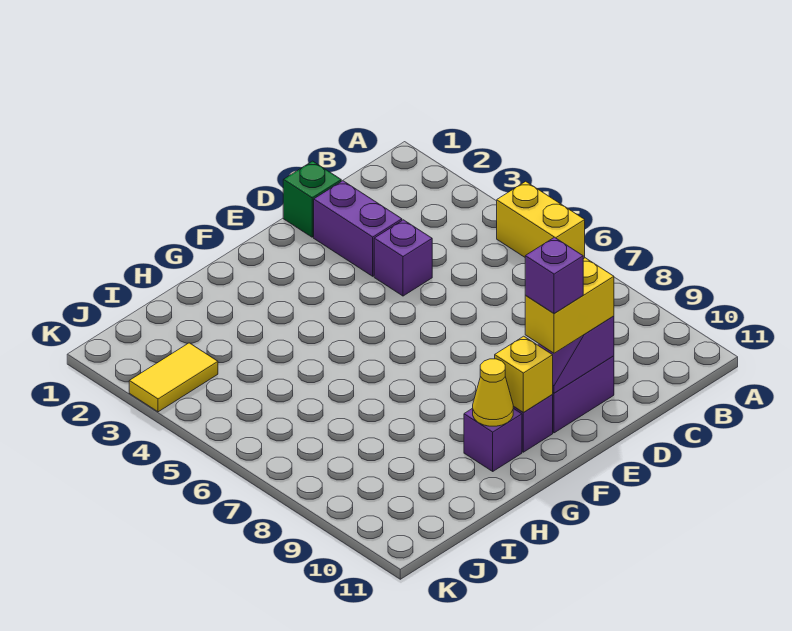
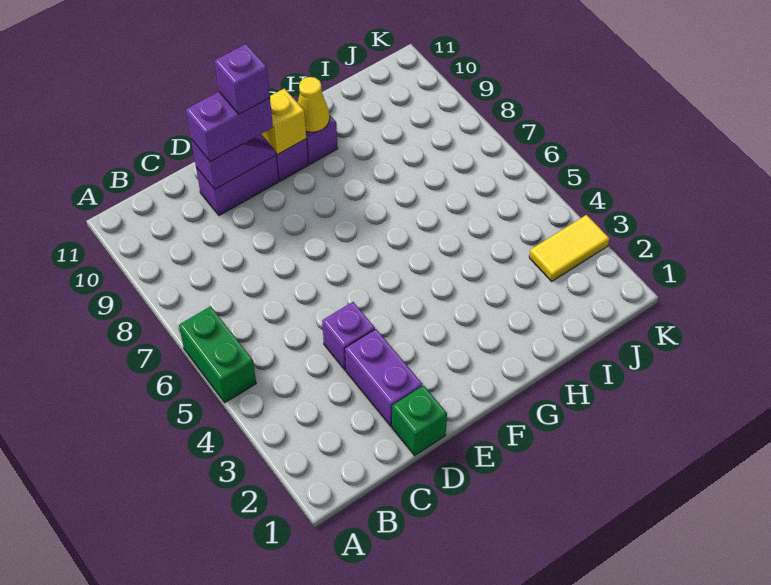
yellow 1x2 brick [497,181,585,259] -> green 1x2 brick [179,306,256,403]
yellow 1x2 brick [525,258,614,353] -> purple 1x2 brick [186,92,273,162]

